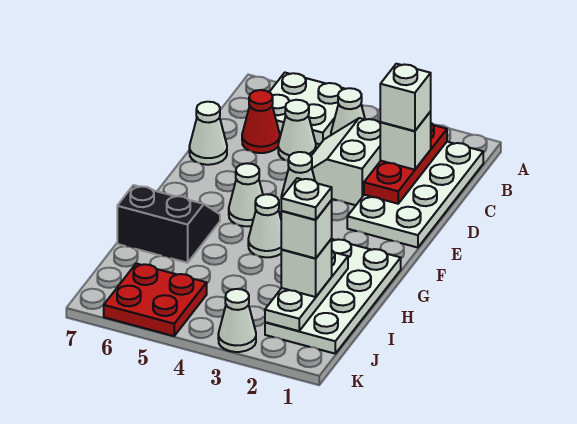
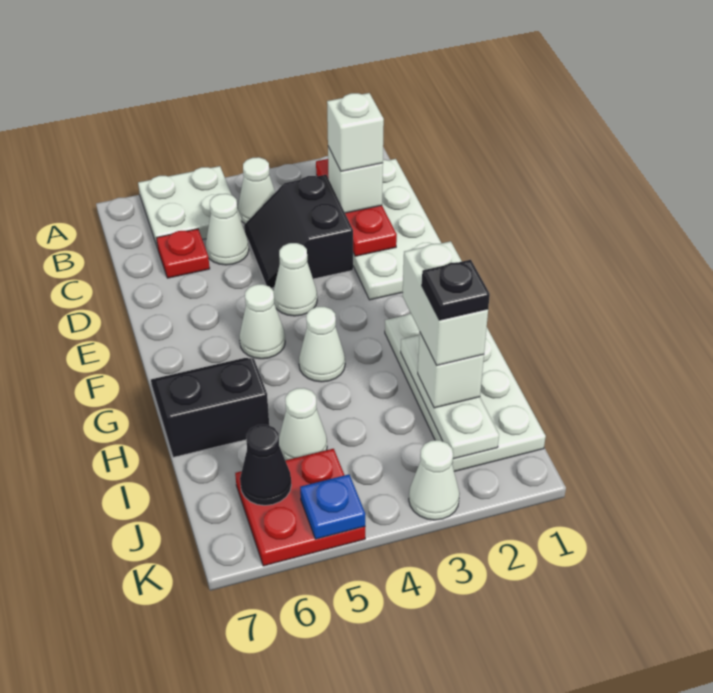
white 2x2 slope [311,118,380,205] -> black 2x2 slope [244,175,353,288]
red 1x1 cone [242,90,280,153] -> red 1x1 plate [157,229,210,278]
white 1x1 cone [189,102,227,165] -> white 1x1 cone moved to [279,388,327,460]
white 1x1 brick [281,200,332,258] -> white 1x2 brick [403,241,488,365]
white 1x1 plate [281,178,332,220] -> black 1x1 plate [422,260,490,320]
none -> black 1x1 cone [240,425,291,505]
none -> blue 1x1 plate [300,474,365,539]

